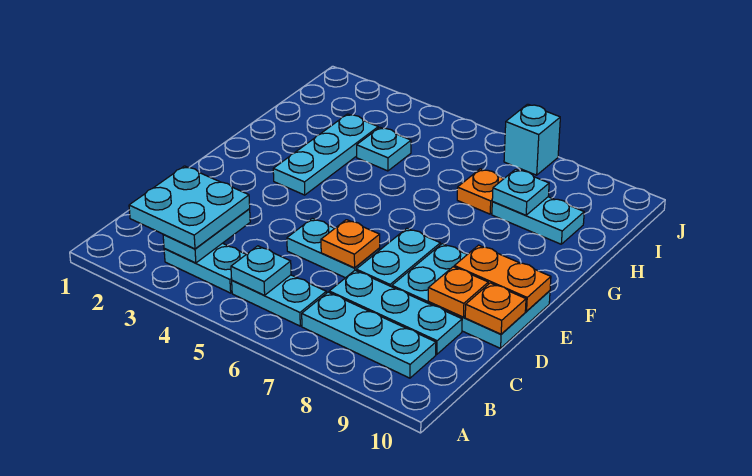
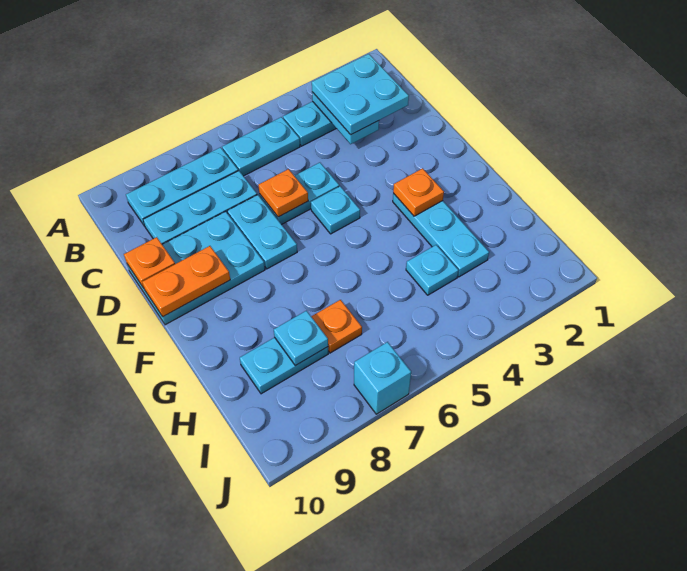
cyan 1x1 plate [231,246,291,295] -> cyan 1x1 plate moved to [311,186,360,234]
orange 1x1 plate [428,267,488,317] -> orange 1x1 plate moved to [393,168,444,216]

